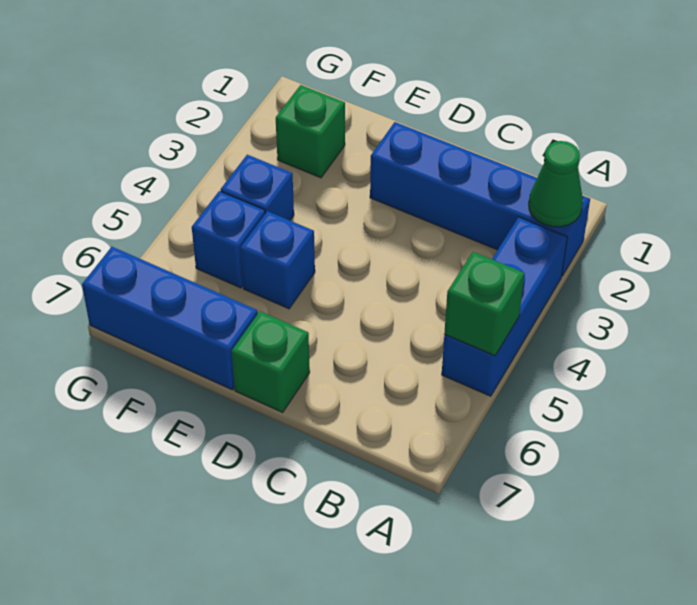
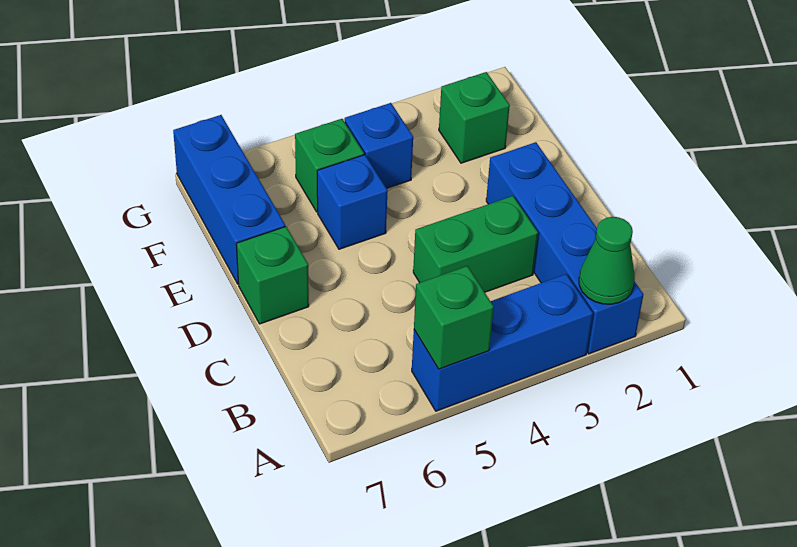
none -> green 1x2 brick [413,196,538,292]
blue 1x1 brick [192,191,265,288] -> green 1x1 brick [295,119,364,212]

